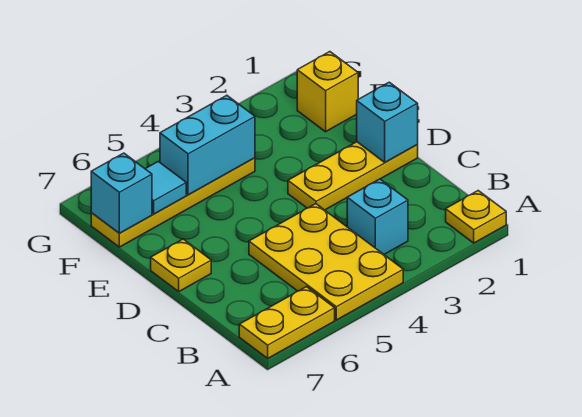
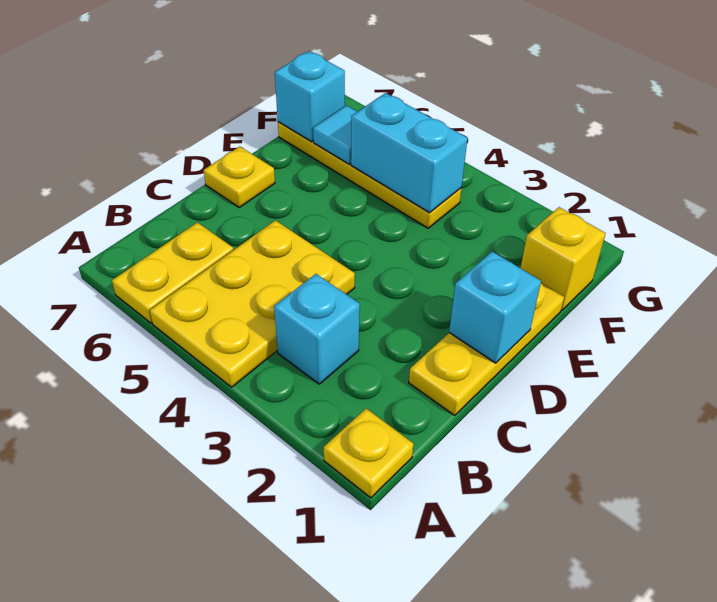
yellow 1x2 plate [239,287,335,358] -> yellow 1x2 plate turned to [112,222,234,323]
yellow 1x3 plate [288,142,418,210] -> yellow 1x3 plate turned to [409,283,564,416]

